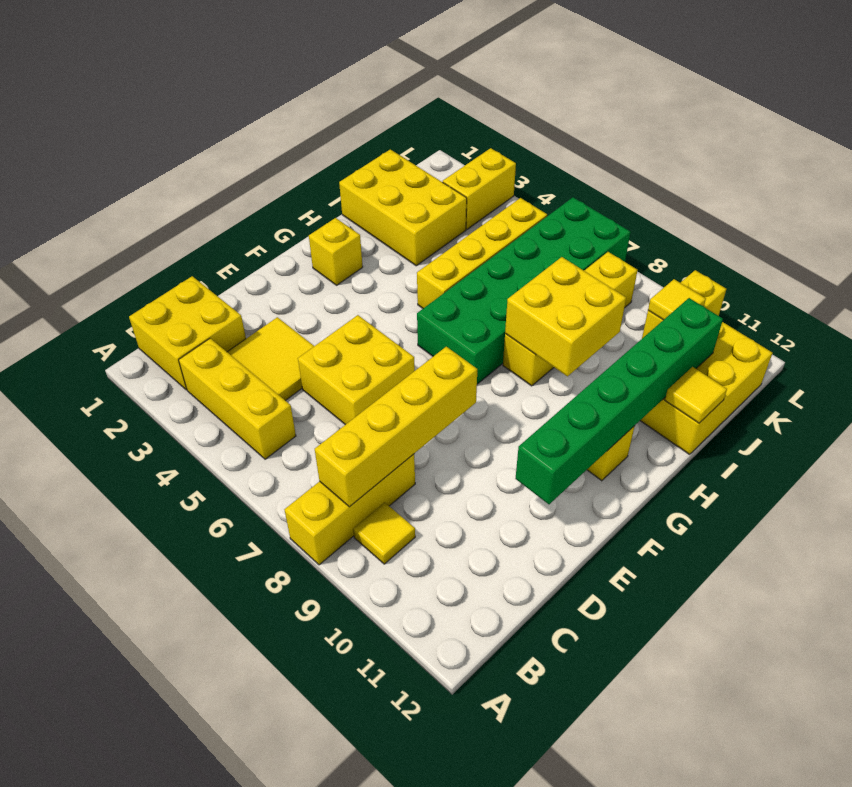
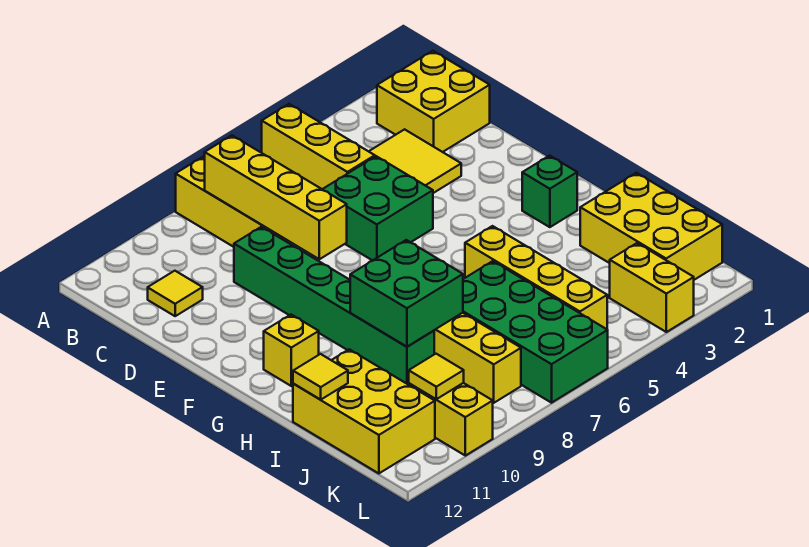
yellow 1x3 brick [179,338,296,459] -> yellow 1x3 brick turned to [262,104,375,189]
yellow 1x1 tile [353,503,415,564] -> yellow 1x1 tile moved to [148,271,203,316]
yellow 2x2 brick [298,315,415,425] -> green 2x2 brick [322,156,433,261]
green 1x6 brick [515,298,723,504] -> green 1x6 brick moved to [234,227,434,385]
yellow 1x1 brick [309,218,363,285] -> green 1x1 brick [522,156,577,227]
green 2x6 brick [417,197,631,384] -> green 2x4 brick [463,261,608,403]
yellow 2x2 brick [505,257,626,376] -> green 2x2 brick [350,240,463,347]
yellow 2x3 brick [339,149,467,266] -> yellow 2x3 brick turned to [580,173,722,280]

